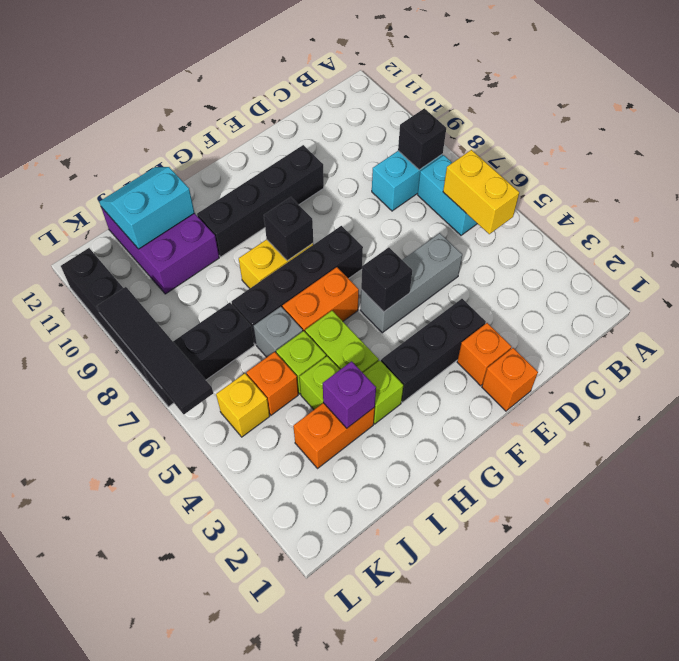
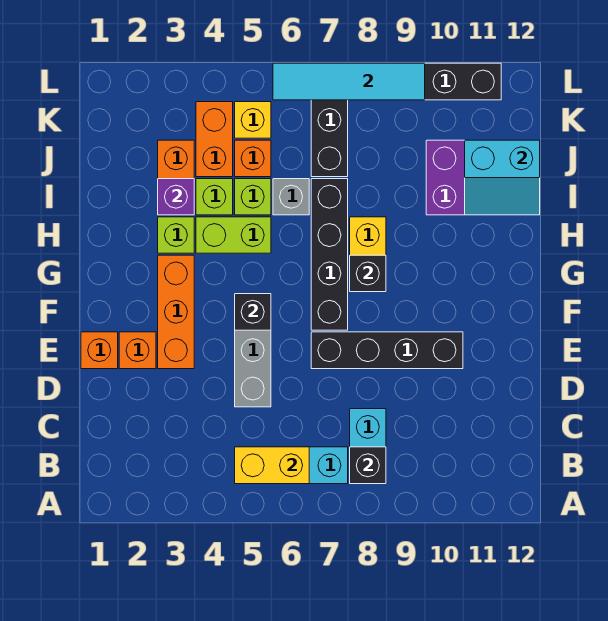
black 1x3 brick [381,299,486,402] -> orange 1x3 brick [158,255,194,369]
black 1x4 brick [197,145,324,257] -> black 1x4 brick turned to [311,332,463,369]
orange 1x2 brick [282,267,359,332] -> orange 1x2 brick moved to [196,102,233,177]
cyan 2x2 slope [99,167,194,249] -> cyan 2x2 slope turned to [465,140,540,215]
black 1x4 tile [97,287,213,414] -> cyan 1x4 tile [273,63,425,100]

